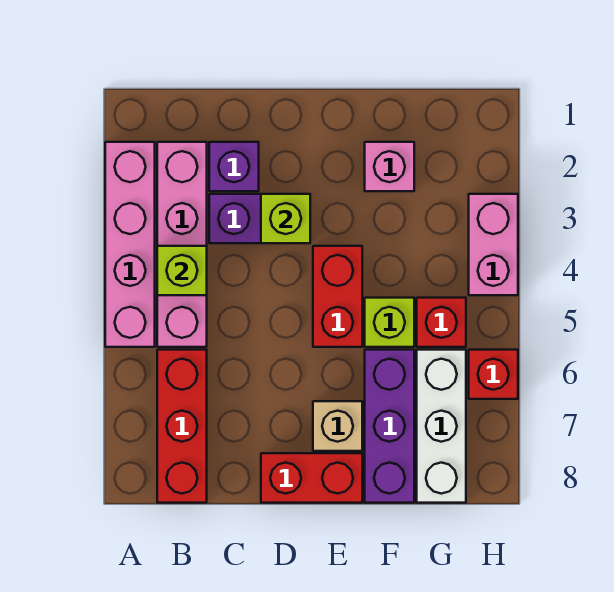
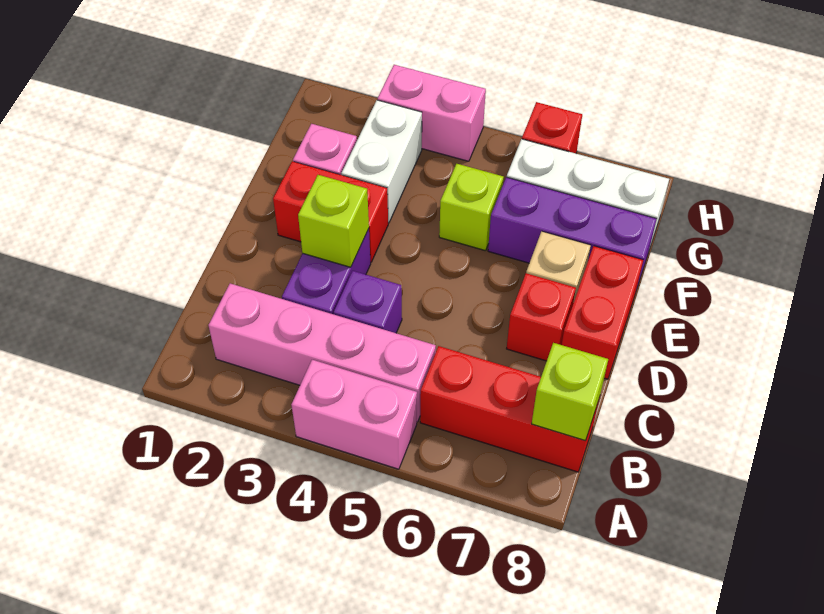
pink 1x4 brick [105,142,155,347] -> pink 1x2 brick [291,360,417,469]
lime 1x1 brick [157,246,207,295] -> lime 1x1 brick moved to [532,343,608,441]
purple 1x1 brick [209,142,259,191] -> purple 1x1 brick moved to [334,271,402,333]
red 1x2 brick [313,246,362,347] -> red 1x2 brick moved to [273,161,388,262]
none -> white 1x2 brick [341,100,422,223]
red 1x1 brick [417,298,466,347] -> red 1x1 brick moved to [507,273,576,361]

